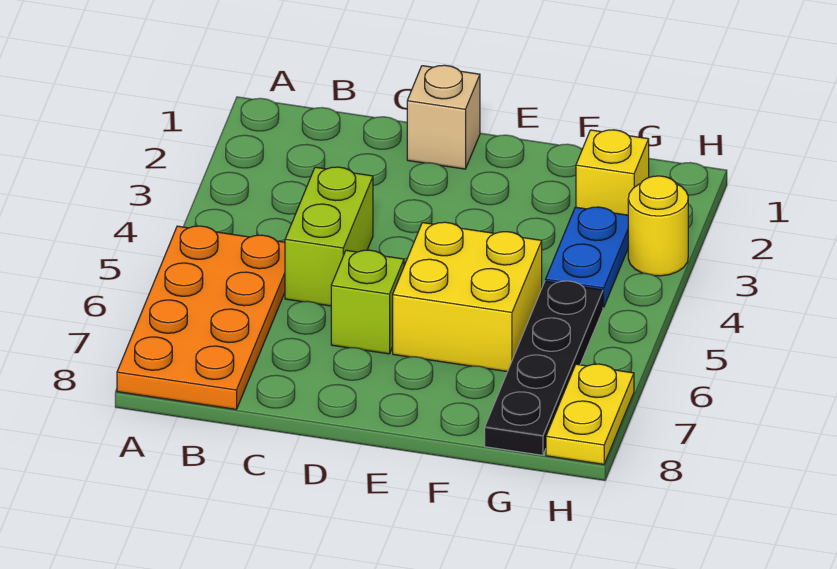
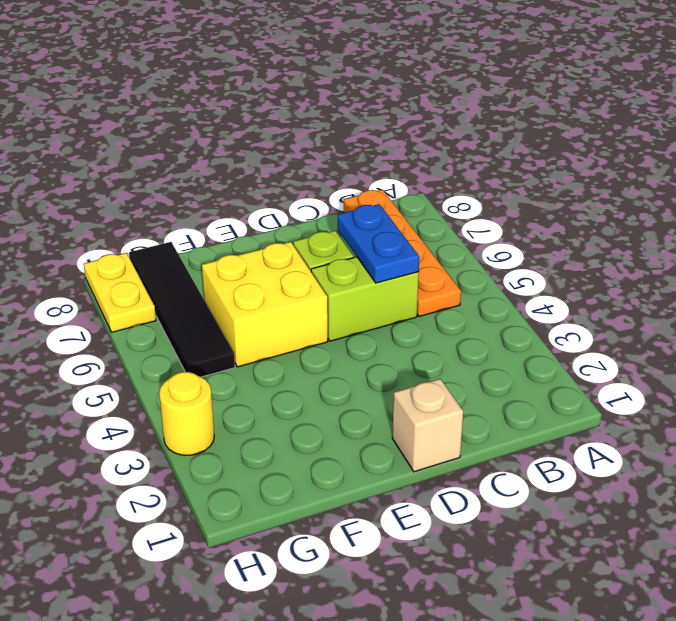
orange 2x4 plate [117,226,285,409] -> orange 1x4 plate [344,190,461,317]
lime 1x2 brick [285,167,373,306] -> lime 1x2 brick turned to [311,257,419,341]
yellow 1x1 brick [576,130,649,215] -> none
blue 1x2 plate [545,207,628,307] -> blue 1x2 plate moved to [338,204,419,283]
black 1x4 plate [485,281,603,455] -> black 1x4 tile [129,242,235,377]

